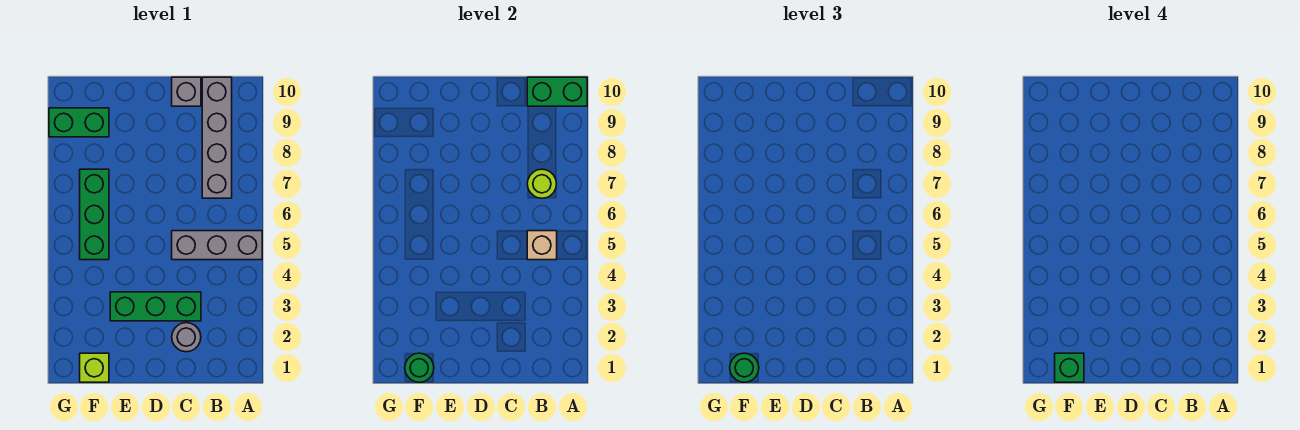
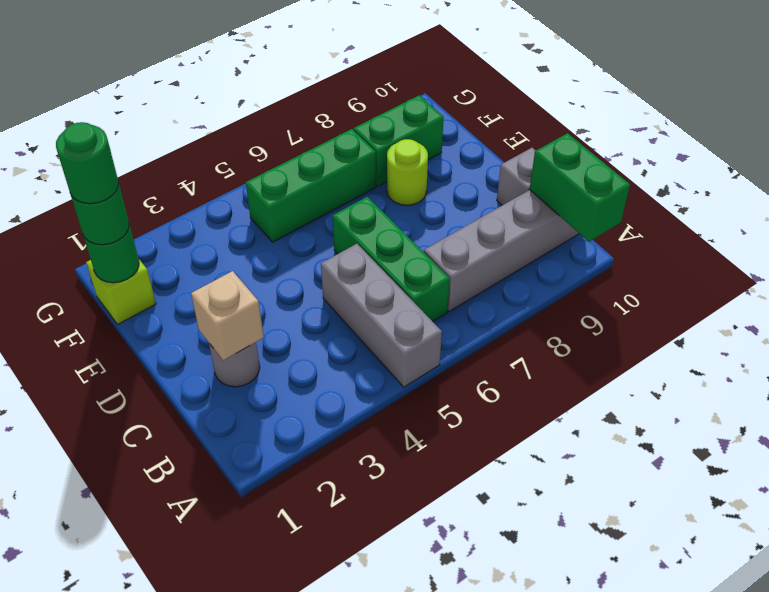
tan 1x1 brick [527,231,557,260] -> tan 1x1 brick moved to [191,271,264,360]
lime 1x1 round brick [527,169,557,198] -> lime 1x1 round brick moved to [387,139,428,205]
green 1x3 brick [110,292,201,321] -> green 1x3 brick moved to [333,197,450,321]
green 1x1 brick [1055,353,1084,382] -> green 1x1 round brick [56,122,118,204]
green 1x2 brick [49,108,109,137] -> green 1x2 brick turned to [354,95,444,186]

